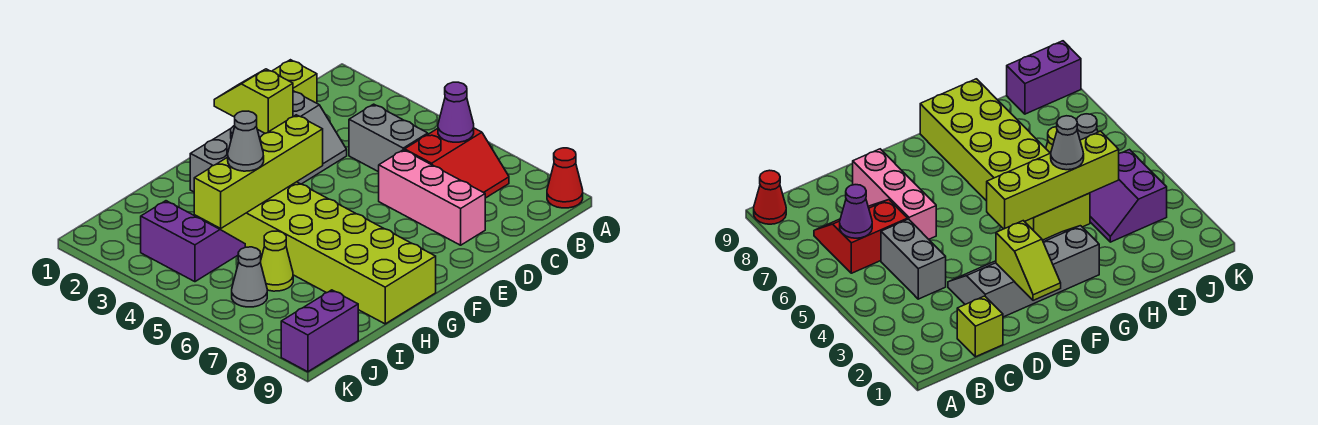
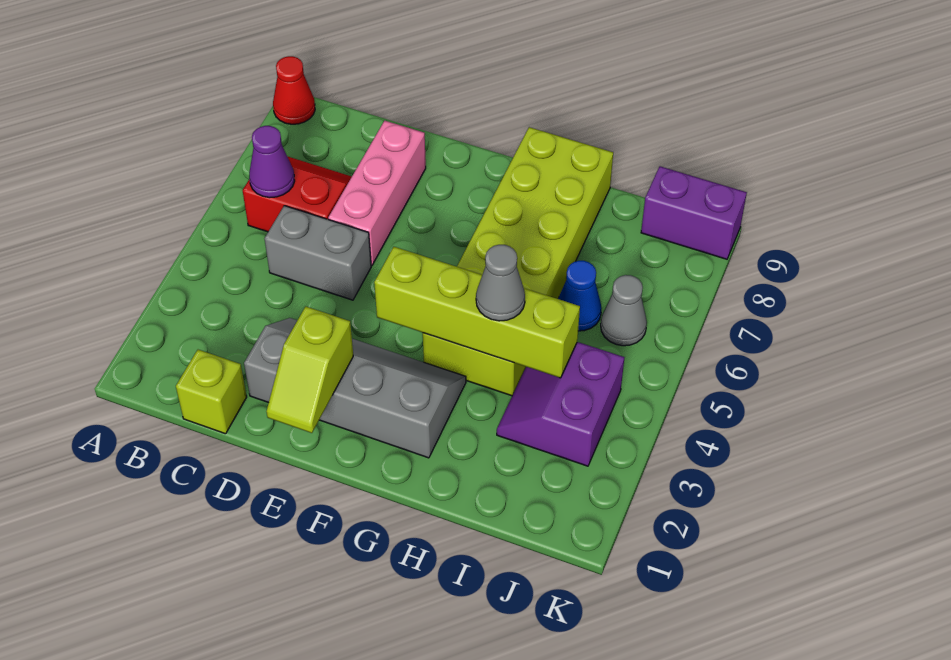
grey 1x2 brick [349,104,428,172] -> grey 1x2 brick turned to [264,206,371,300]
lime 1x1 cone [260,231,293,291] -> blue 1x1 cone [558,261,602,331]

